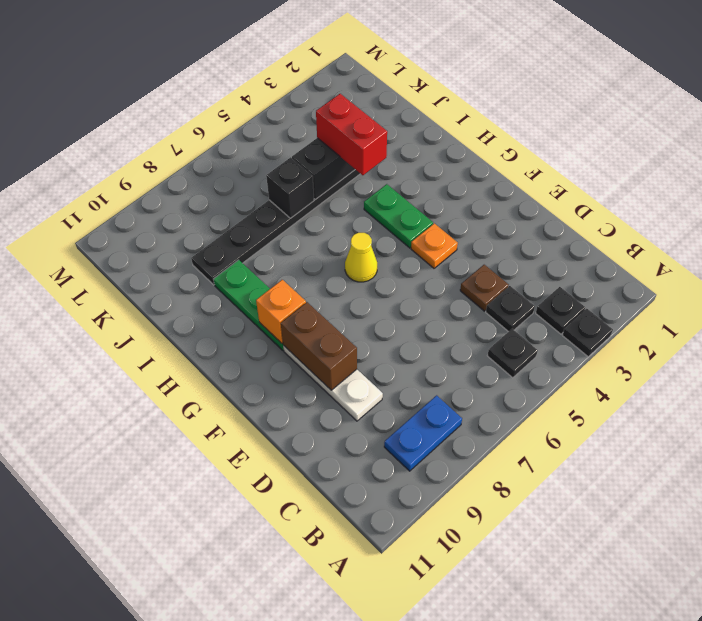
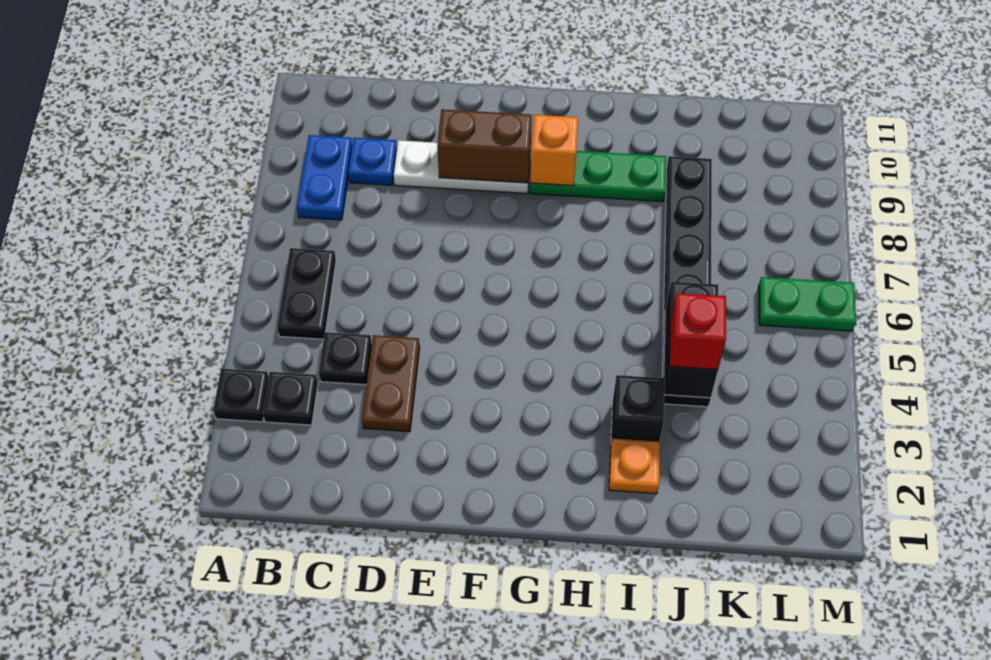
black 1x1 plate [487,329,538,378] -> black 1x2 plate [277,248,336,339]
none -> blue 1x1 plate [348,138,397,185]
brown 1x1 plate [460,265,509,311] -> brown 1x2 plate [362,335,420,432]
orange 1x1 plate [411,223,458,268] -> orange 1x1 plate moved to [609,439,660,494]
green 1x2 plate [364,184,433,248] -> green 1x2 plate moved to [758,277,856,331]
yellow 1x1 cone [345,233,377,282] -> none
red 1x2 brick [316,94,387,175] -> red 1x1 brick [669,293,726,369]
black 1x1 brick [266,157,314,218] -> black 1x1 brick moved to [611,375,665,442]

